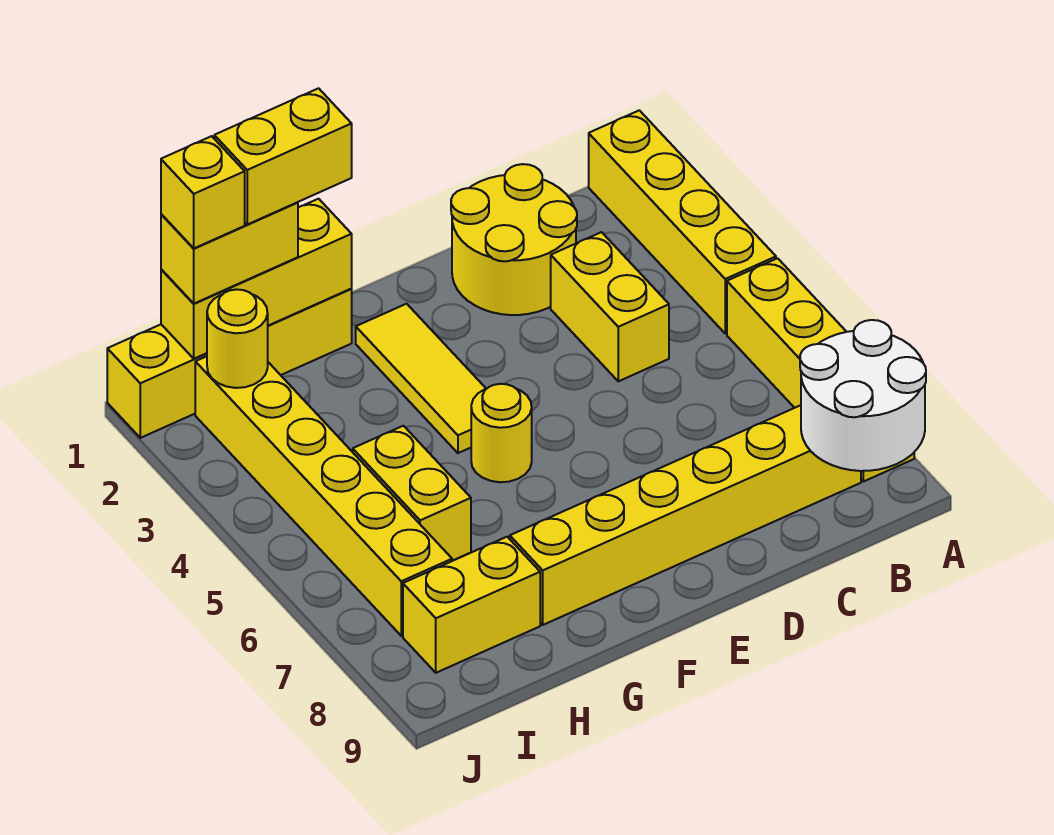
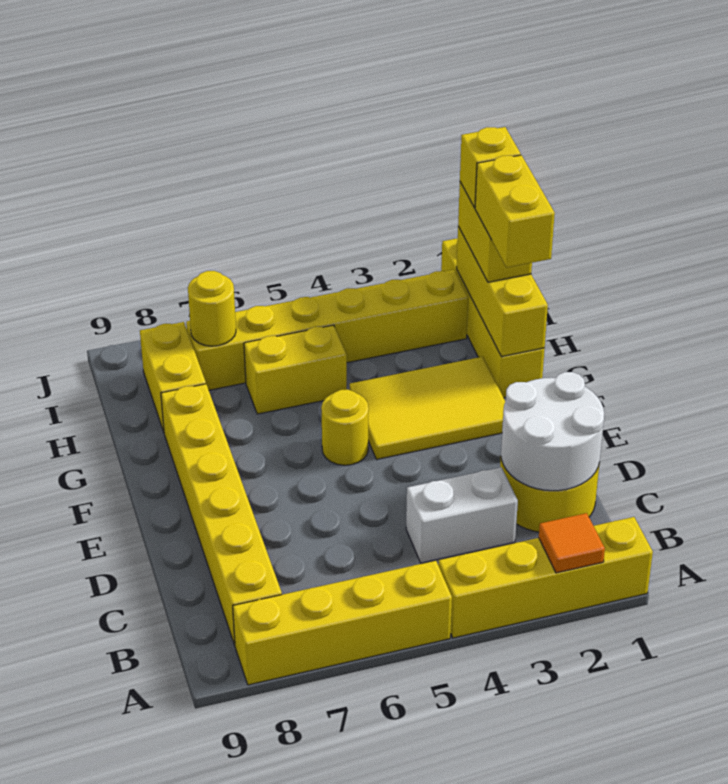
none -> orange 1x1 tile [539,513,605,573]
white 2x2 round brick [800,320,926,471] -> white 2x2 round brick moved to [501,372,604,491]
yellow 1x2 brick [551,232,669,381] -> white 1x2 brick [406,467,518,563]
yellow 1x3 tile [356,304,486,453] -> yellow 2x3 tile [350,357,505,459]
yellow 1x1 round brick [207,289,268,388] -> yellow 1x1 round brick moved to [188,271,236,346]

